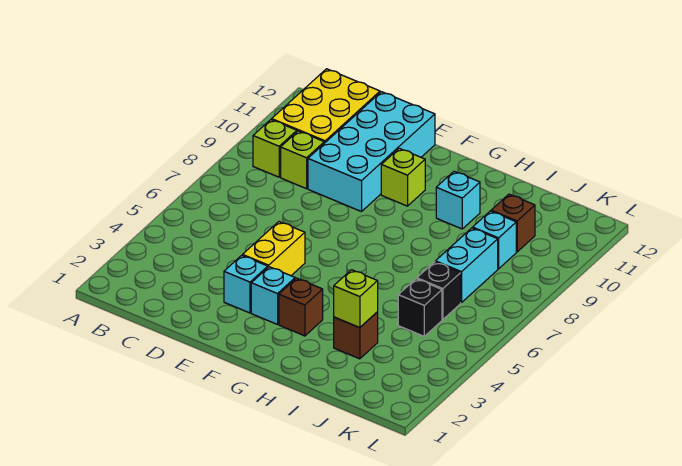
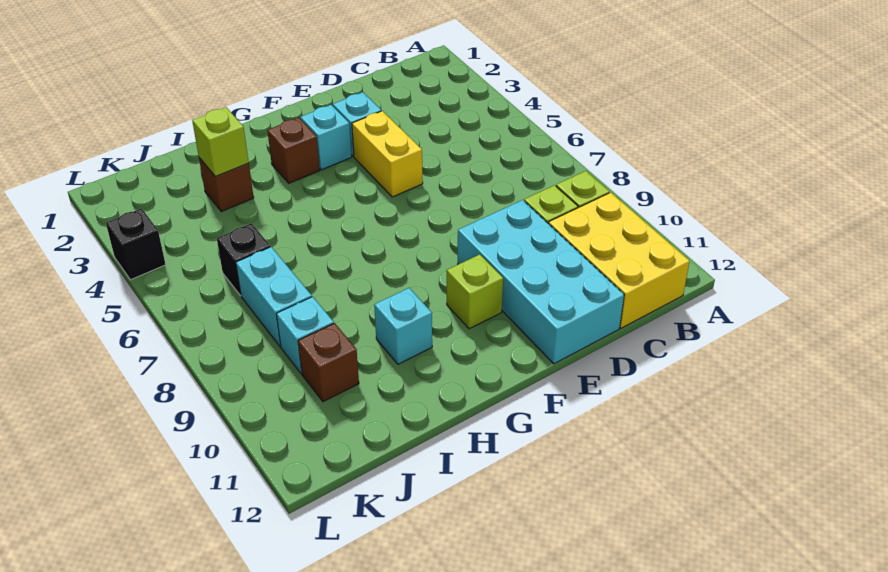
black 1x1 brick [398,279,442,336] -> black 1x1 brick moved to [106,208,166,280]

